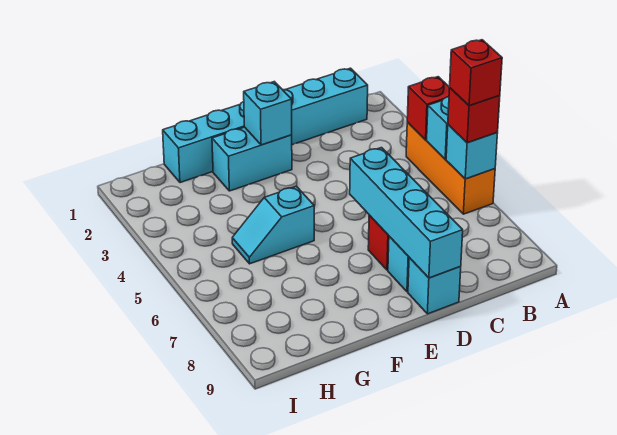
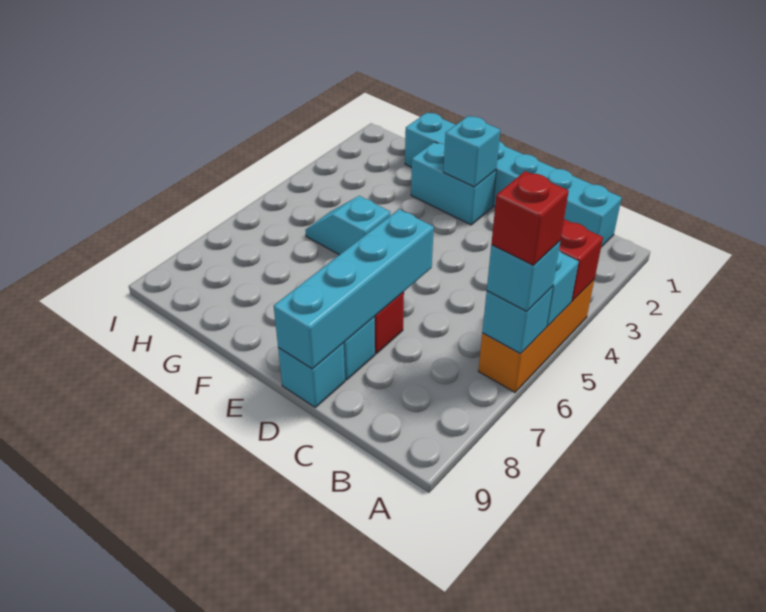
red 1x1 brick [448,88,500,143] -> cyan 1x1 brick [487,241,560,312]

